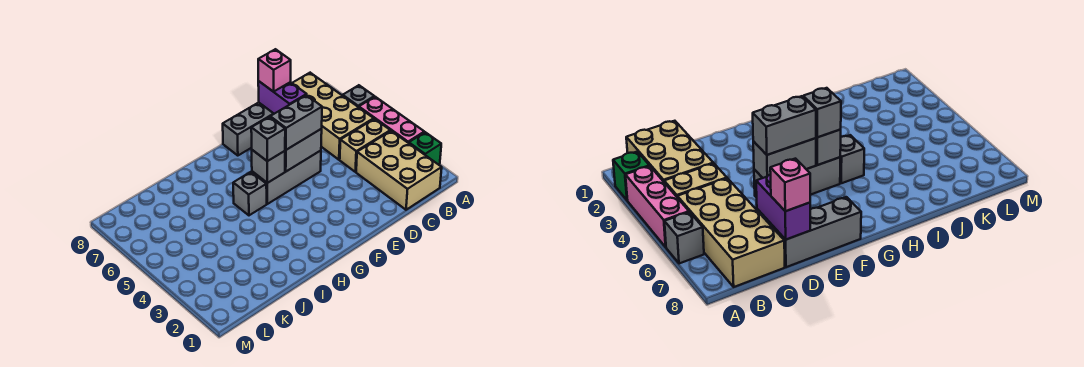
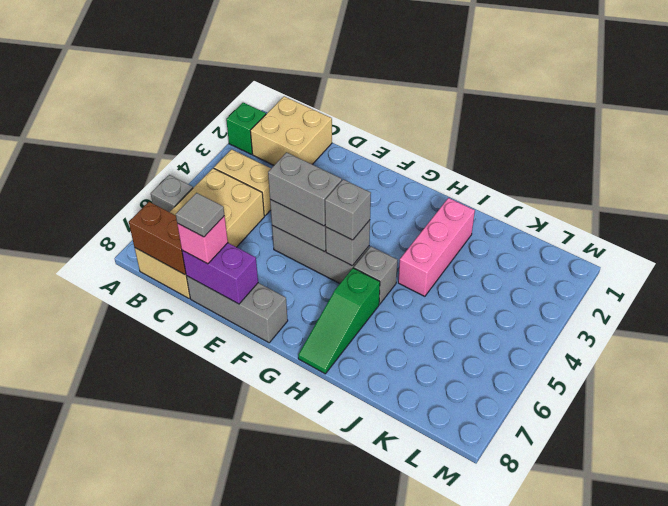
pink 1x3 brick [359,97,424,143] -> pink 1x3 brick moved to [398,198,475,296]
tan 2x3 brick [356,131,442,210] -> tan 2x2 brick [250,96,332,165]
none -> brown 1x2 brick [129,202,186,275]
purple 1x2 brick [258,81,307,114] -> purple 1x2 brick turned to [182,243,258,304]
none -> grey 1x1 tile [176,193,224,237]
none -> green 1x3 slope [298,268,380,374]

